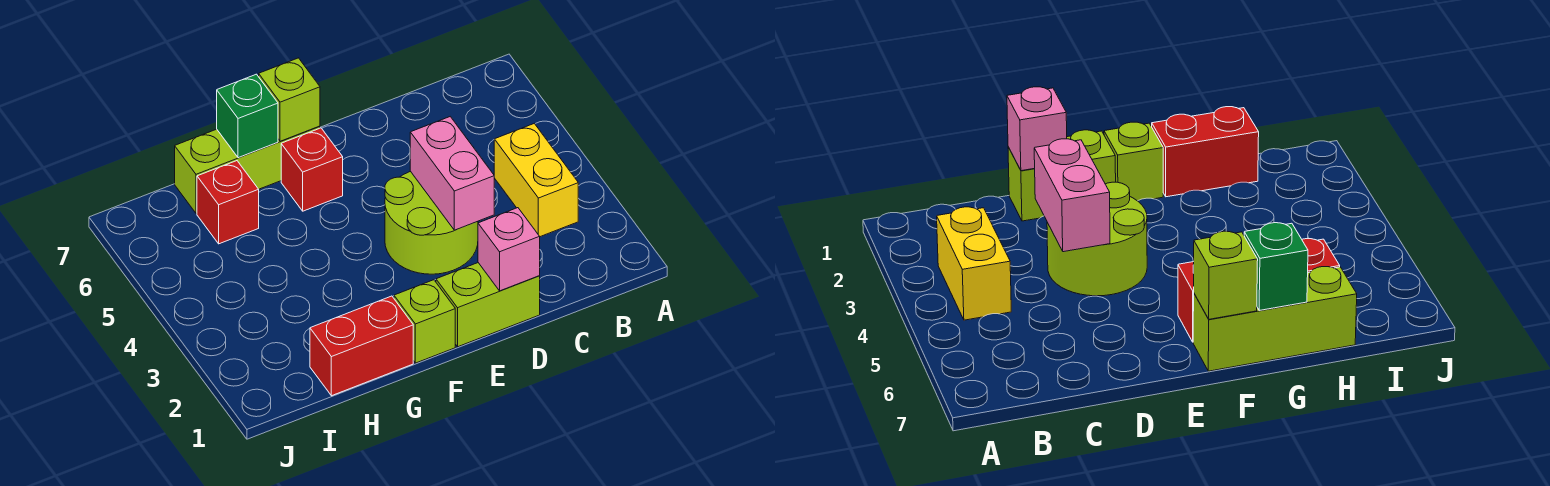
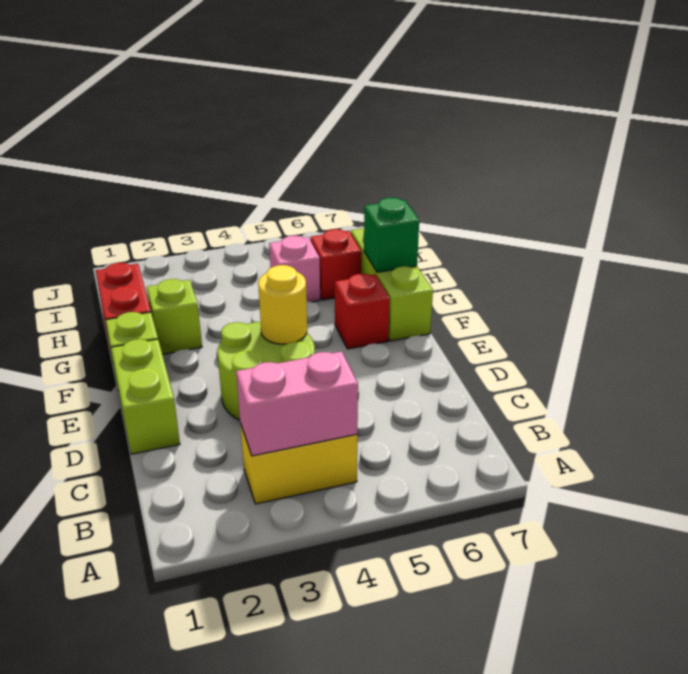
pink 1x1 brick [478,208,540,291] -> pink 1x1 brick moved to [269,236,320,302]
pink 1x2 brick [410,117,494,230] -> pink 1x2 brick moved to [236,352,358,456]
none -> yellow 1x1 round brick [258,265,307,344]
lime 1x1 brick [259,58,320,141] -> lime 1x1 brick moved to [147,279,202,354]

